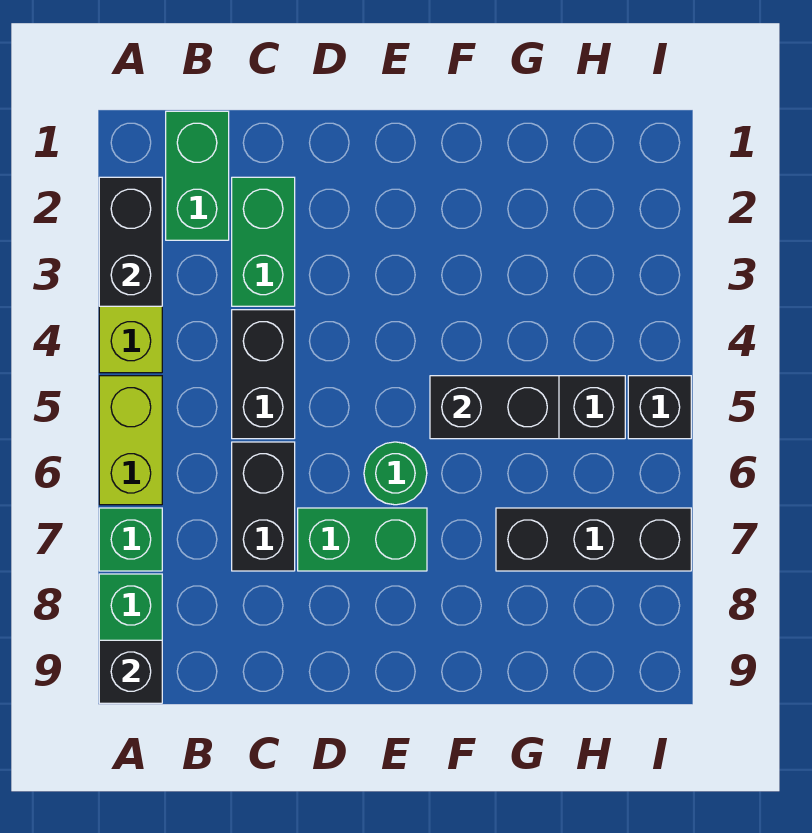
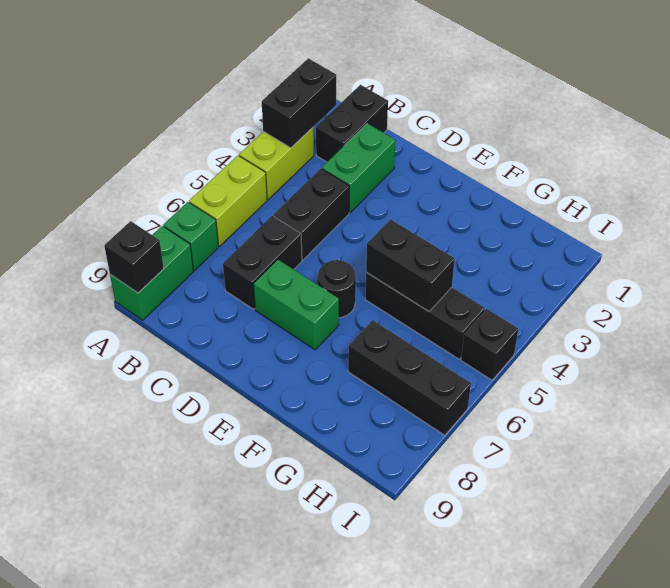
green 1x2 brick [166,111,229,240] -> black 1x2 brick [316,85,388,162]
green 1x1 round brick [364,442,427,505] -> black 1x1 round brick [318,260,356,318]

